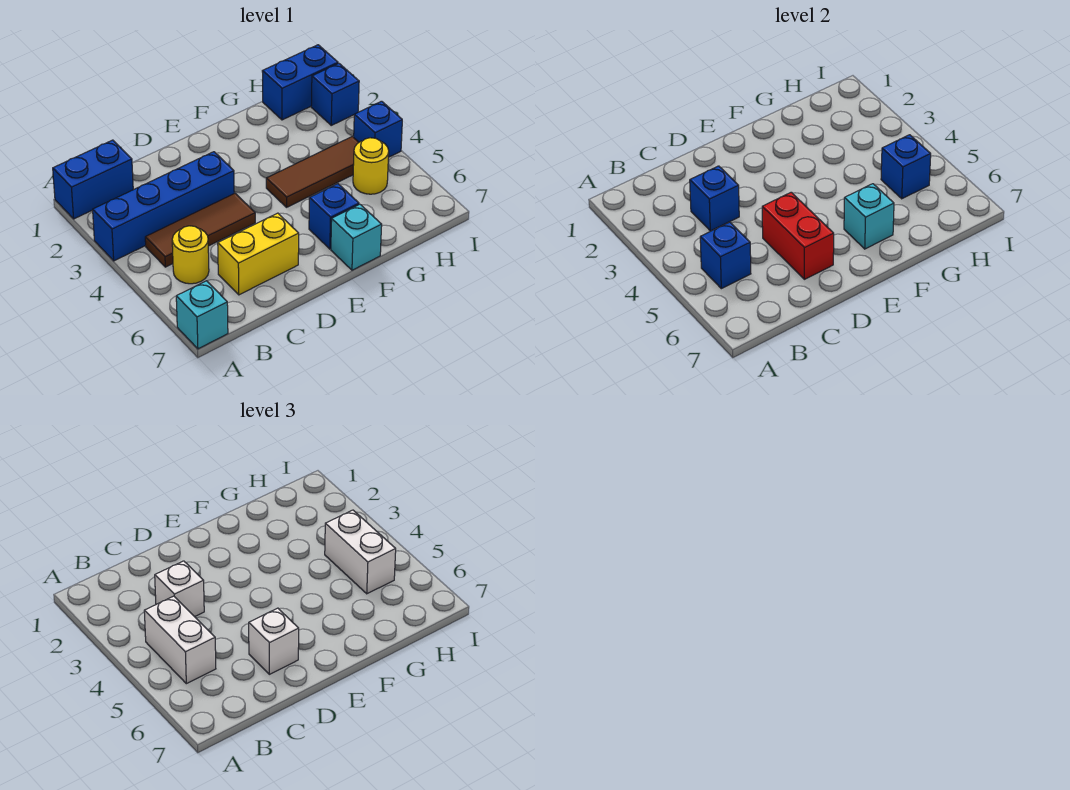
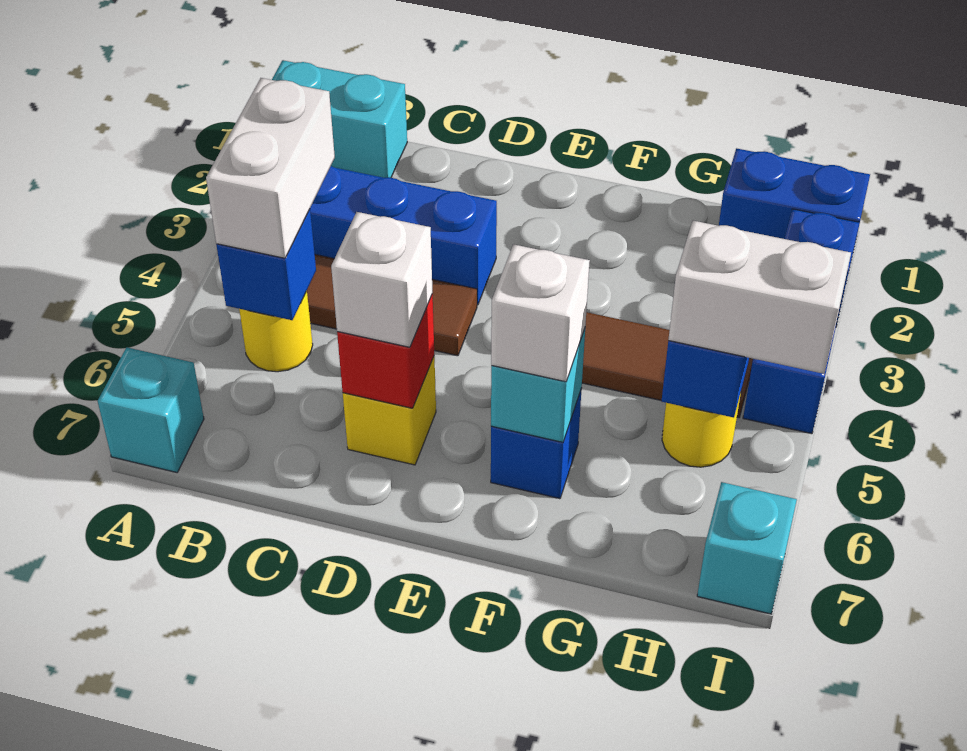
blue 1x2 brick [53,140,133,219] -> cyan 1x2 brick [272,60,407,178]
blue 1x1 brick [690,166,739,231] -> none
white 1x1 brick [155,561,204,617] -> white 1x1 brick moved to [491,244,590,382]
yellow 1x2 brick [218,213,299,295] -> yellow 1x1 brick [343,357,436,465]
red 1x2 brick [762,192,834,279] -> red 1x1 brick [337,294,434,408]
cyan 1x1 brick [331,204,382,270] -> cyan 1x1 brick moved to [697,482,797,614]
white 1x2 brick [325,510,396,594] -> white 1x2 brick turned to [668,221,851,374]

